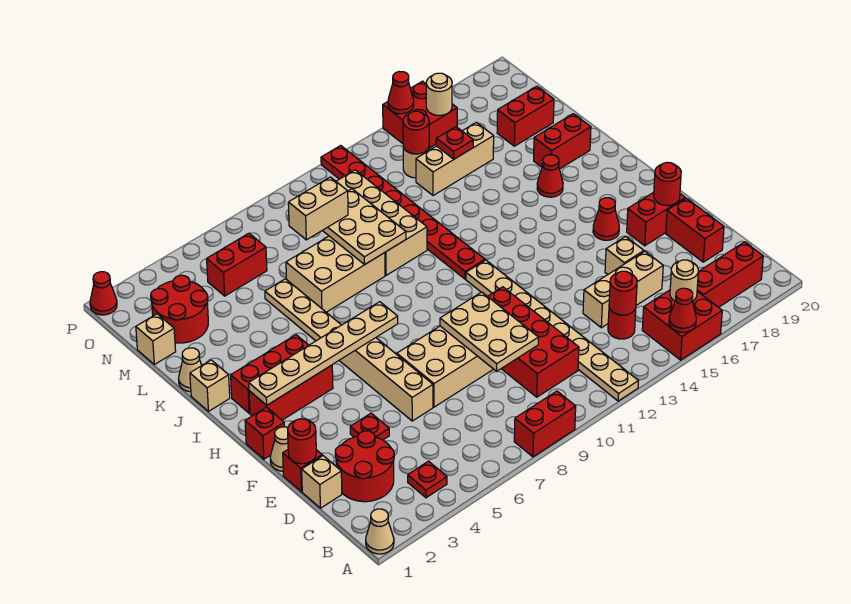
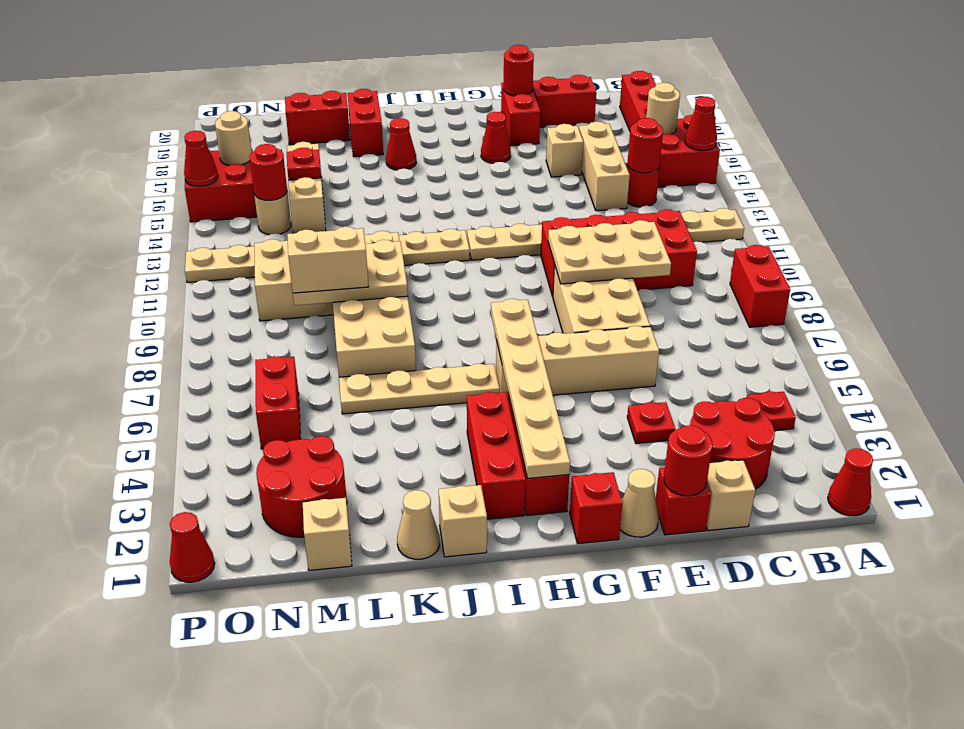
tan 1x1 cone [366,509,394,554] -> red 1x1 cone [828,448,873,516]
red 1x8 plate [321,146,485,279] -> tan 1x8 plate [185,229,470,283]
tan 1x2 brick [288,177,348,240] -> tan 1x2 brick turned to [287,227,369,293]
red 1x2 brick [497,86,554,146] -> red 1x2 brick turned to [285,91,350,145]

